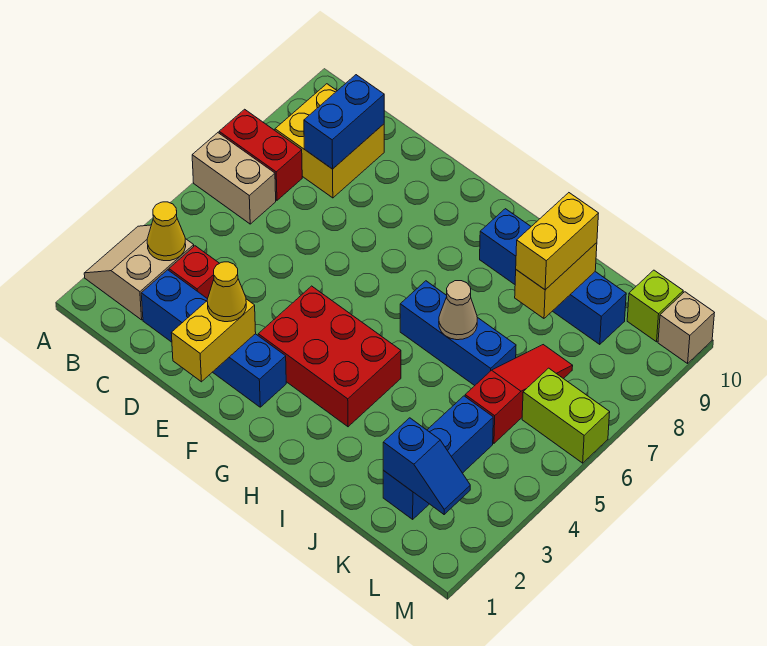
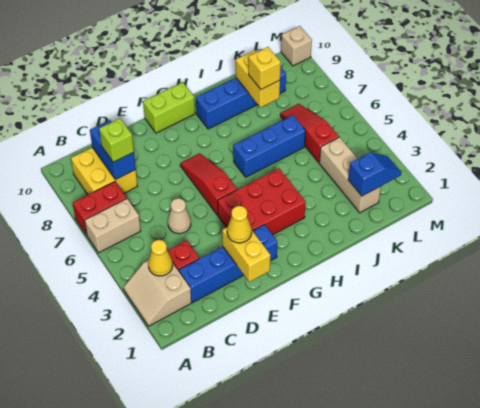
none -> red 1x3 slope [180,153,237,215]
tan 1x1 cone [439,281,477,340] -> tan 1x1 cone moved to [168,198,191,234]
yellow 1x2 brick [516,193,599,290] -> yellow 1x1 brick [249,47,281,89]
blue 1x3 brick [383,396,493,519] -> tan 1x3 brick [319,137,381,213]
lime 1x2 brick [522,368,610,463] -> lime 1x2 brick moved to [143,82,195,133]
lime 1x1 brick [627,270,683,342] -> lime 1x1 brick moved to [99,118,134,162]

